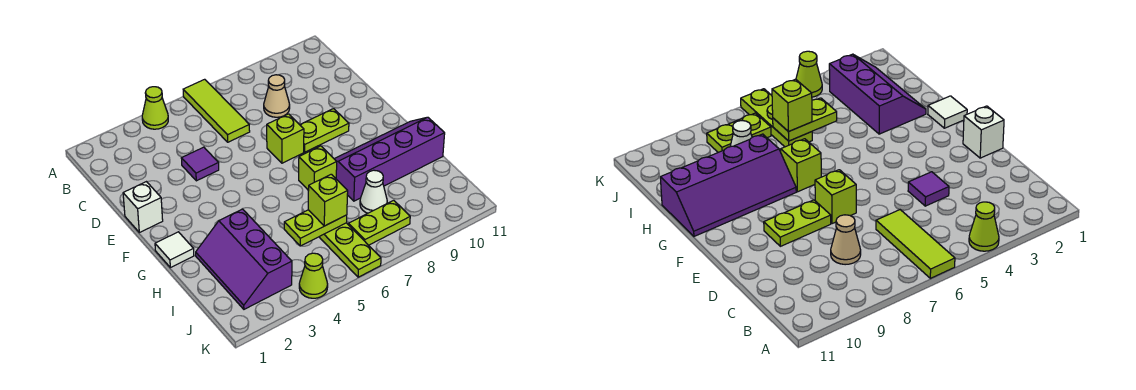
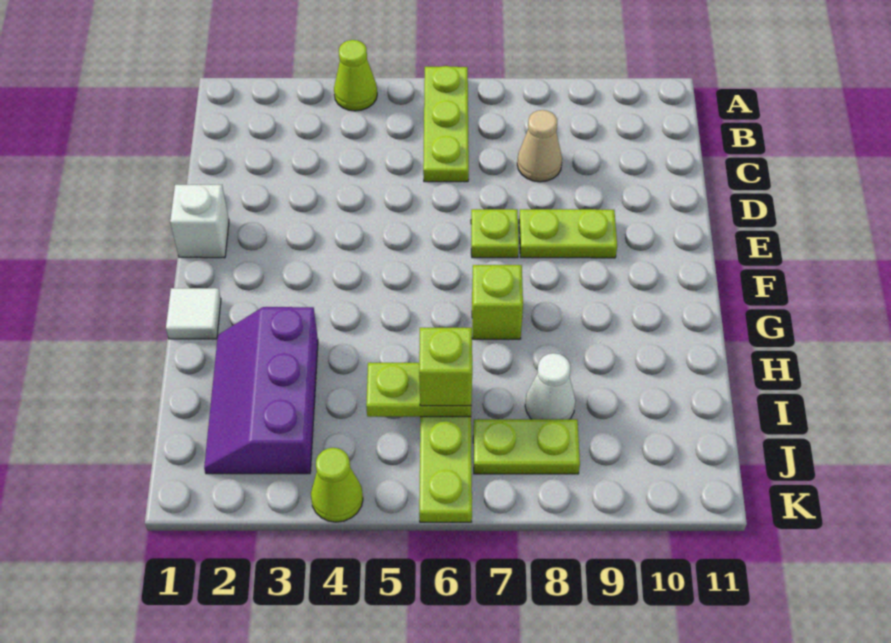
lime 1x3 tile [183,79,250,142] -> lime 1x3 plate [423,66,469,182]
purple 1x1 tile [181,147,219,181] -> none
lime 1x1 brick [267,114,304,163] -> lime 1x1 plate [471,209,519,258]
purple 2x4 slope [335,117,445,201] -> none

